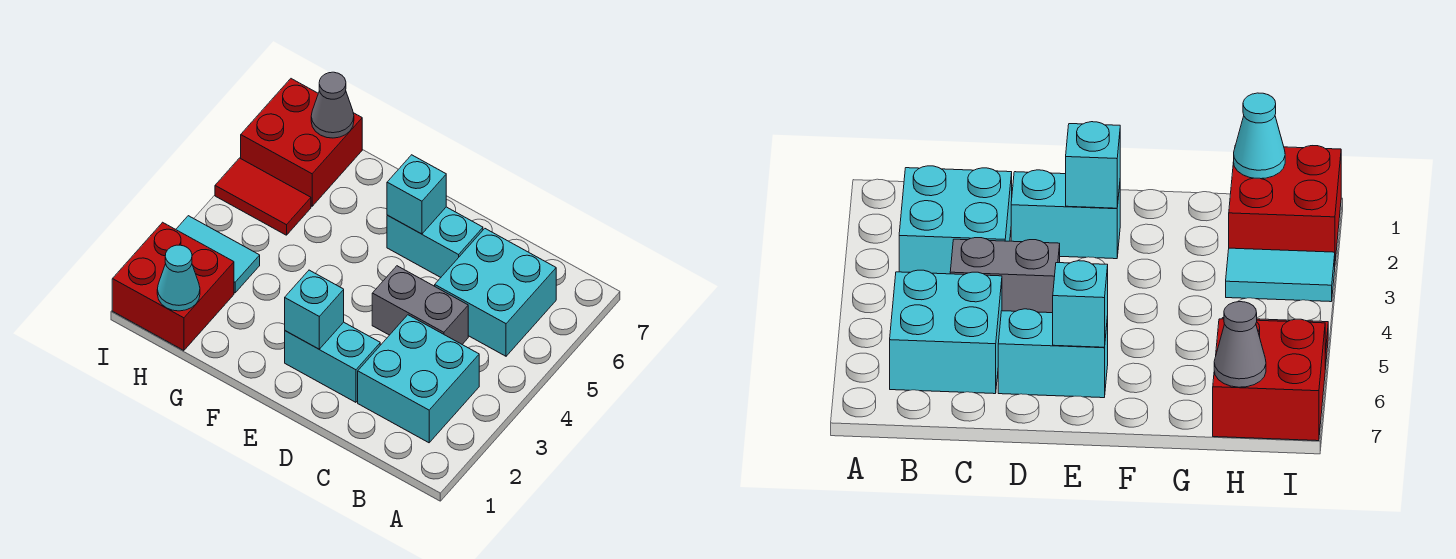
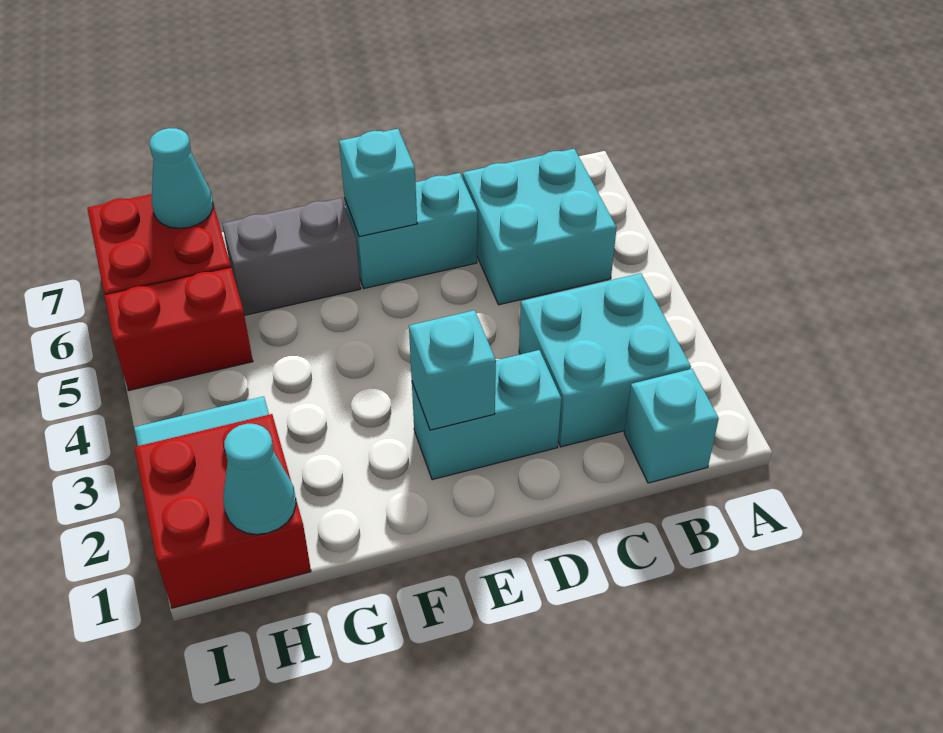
none -> cyan 1x1 brick [624,369,719,483]
grey 1x2 brick [372,266,468,344] -> grey 1x2 brick moved to [222,198,361,315]
red 1x2 tile [215,158,311,235] -> red 1x2 brick [104,268,253,390]
grey 1x1 cone [311,72,354,138] -> cyan 1x1 cone [149,128,213,228]

